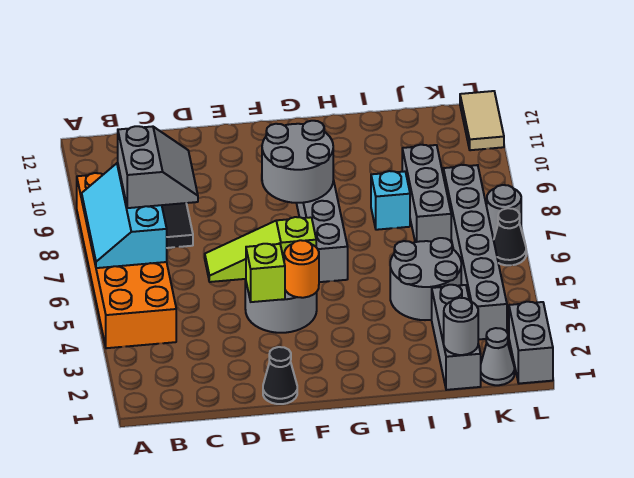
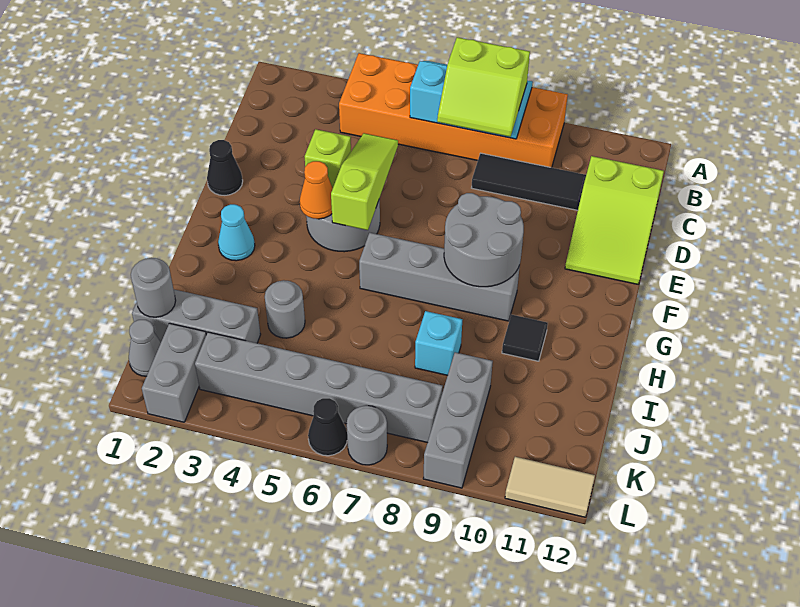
grey 2x2 slope [118,126,198,208] -> lime 2x2 slope [437,37,530,137]
none -> lime 2x3 slope [565,156,664,284]
orange 1x1 round brick [284,240,319,298] -> orange 1x1 cone [300,161,333,219]
none -> cyan 1x1 cone [218,204,255,261]
none -> black 1x1 tile [502,315,548,361]
grey 2x2 round brick [390,238,461,320] -> grey 1x1 round brick [265,280,305,338]
grey 1x3 brick [402,145,451,242] -> grey 1x3 brick turned to [423,352,493,488]
grey 1x2 brick [509,302,553,384] -> grey 1x2 brick turned to [142,323,206,422]

